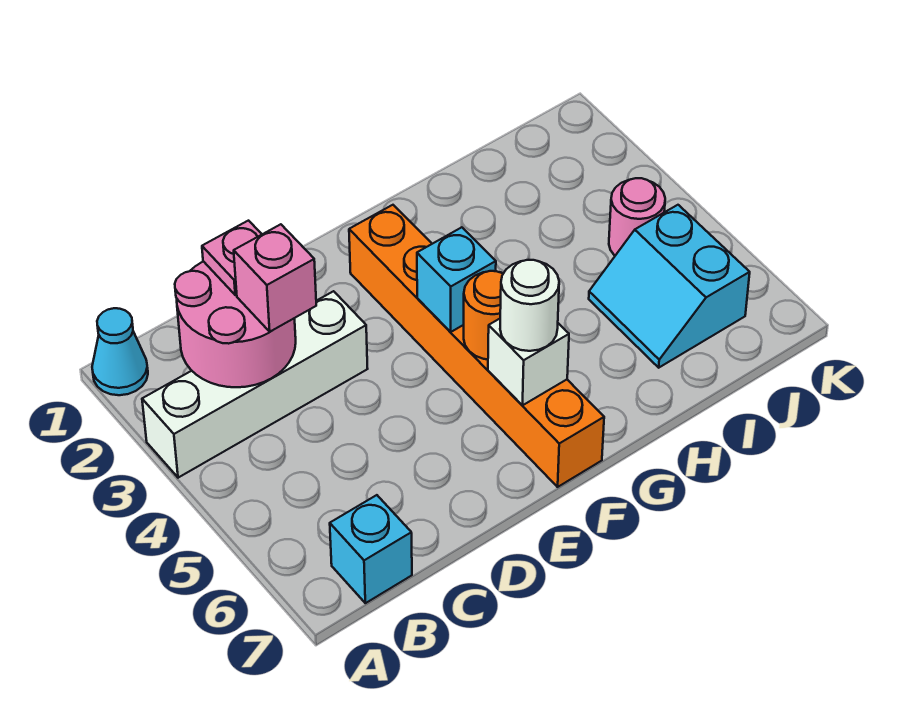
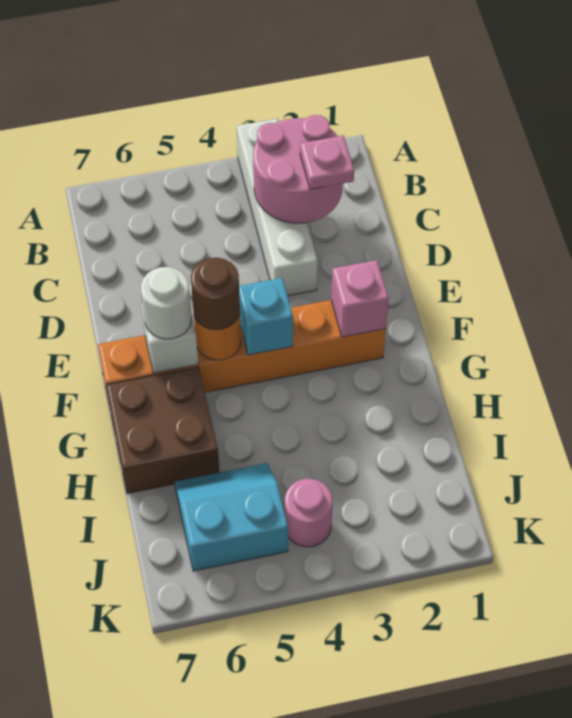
cyan 1x1 cone [92,308,148,395] -> none
cyan 1x1 brick [330,495,412,603] -> none
pink 1x1 brick [234,224,316,332] -> pink 1x1 brick moved to [331,260,389,337]
none -> brown 1x1 round brick [191,258,240,330]
none -> brown 2x2 brick [106,367,219,494]

